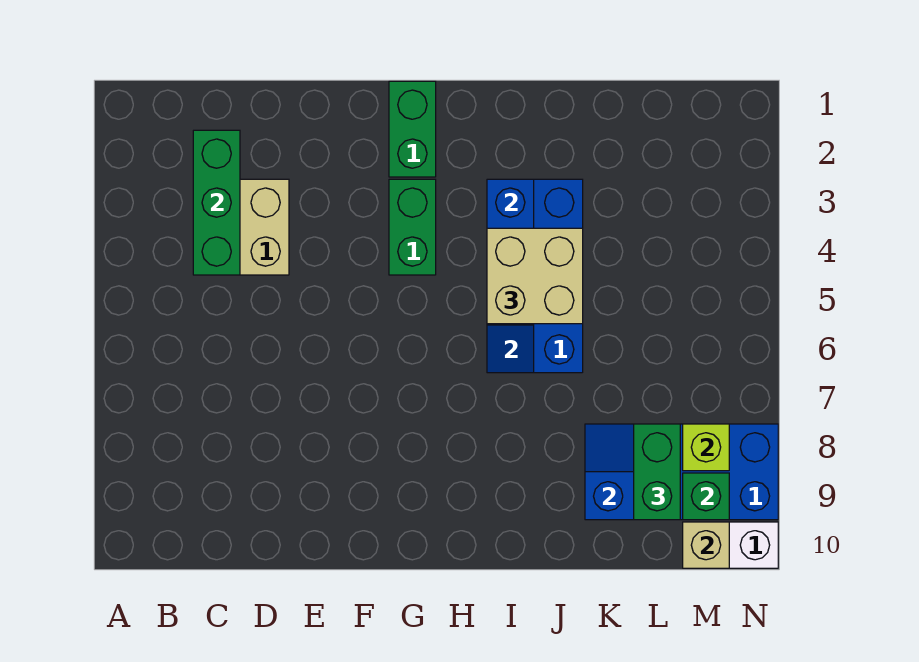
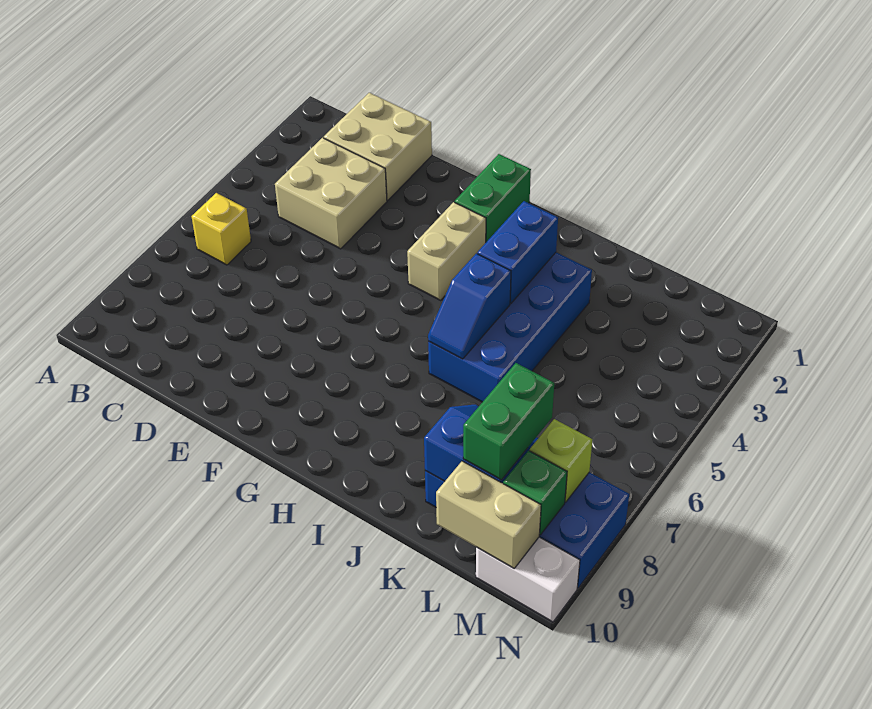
none -> yellow 1x1 brick [192,193,251,265]
green 1x3 brick [193,130,240,275] -> none
green 1x2 brick [389,179,436,275] -> tan 1x2 brick [407,202,486,300]
tan 2x2 brick [487,228,583,324] -> tan 2x2 brick moved to [324,93,432,200]
tan 1x1 brick [683,522,729,568] -> tan 1x2 brick [436,461,541,568]

